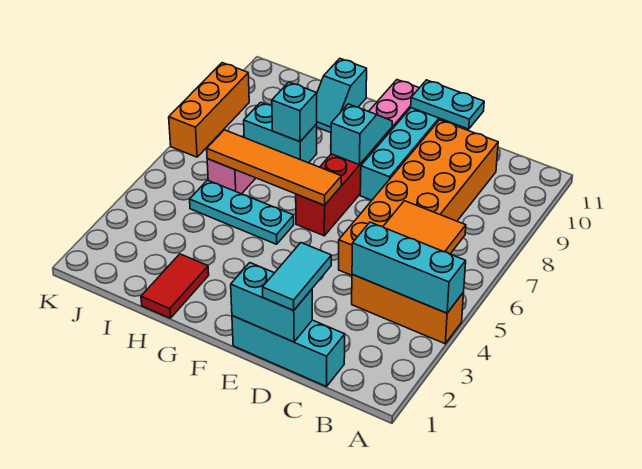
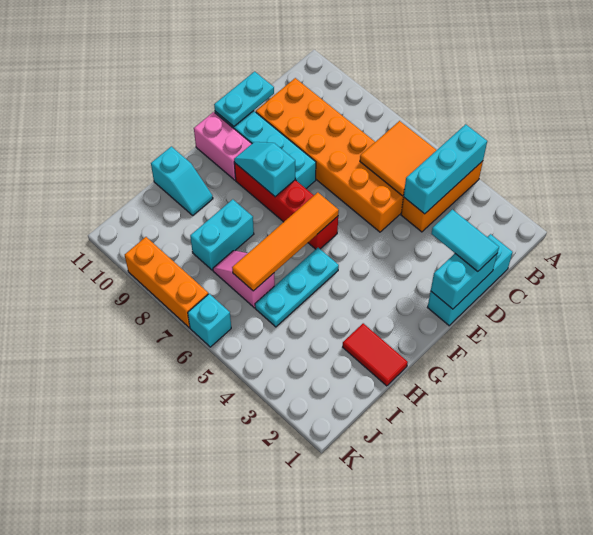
cyan 1x1 brick [272,82,317,142] -> cyan 1x1 brick moved to [188,294,231,347]

